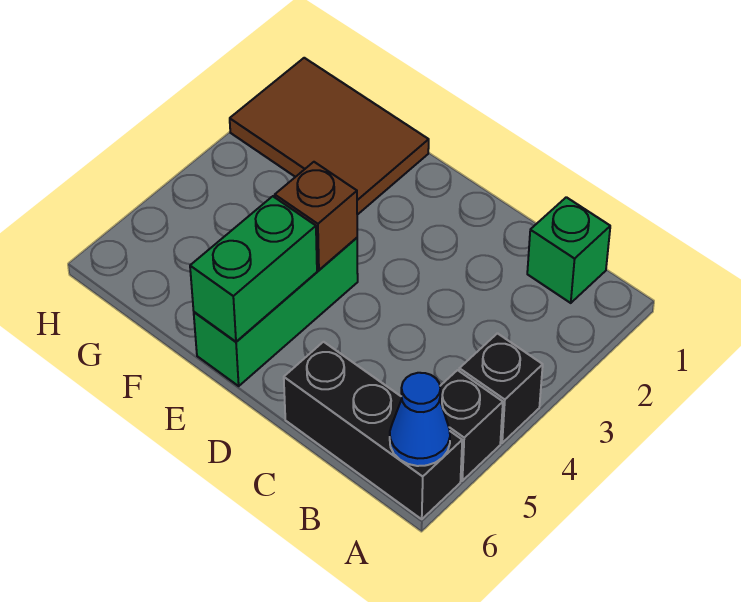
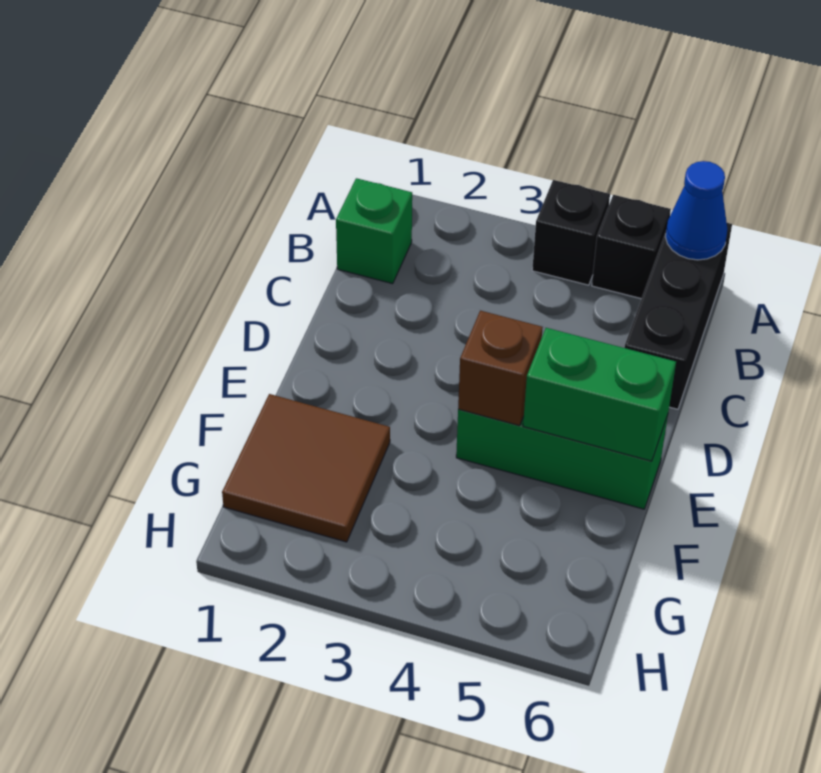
brown 2x3 tile [230,58,429,215] -> brown 2x2 tile [222,394,390,542]

